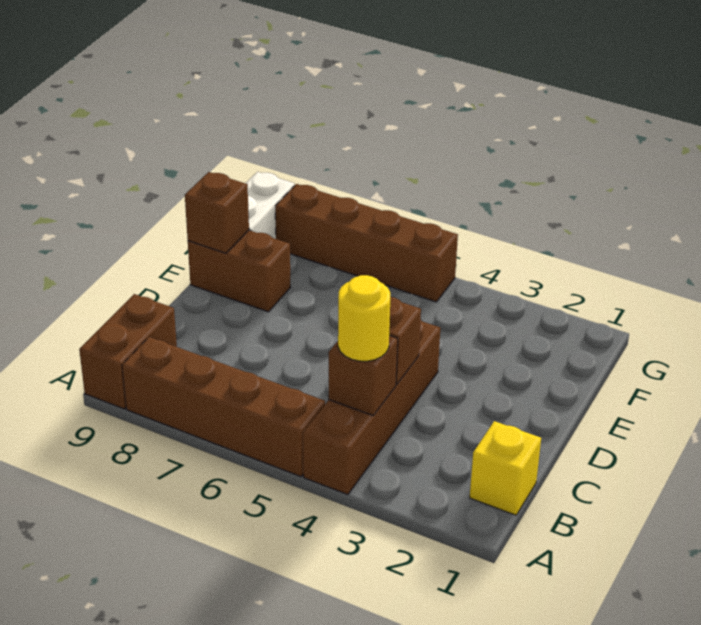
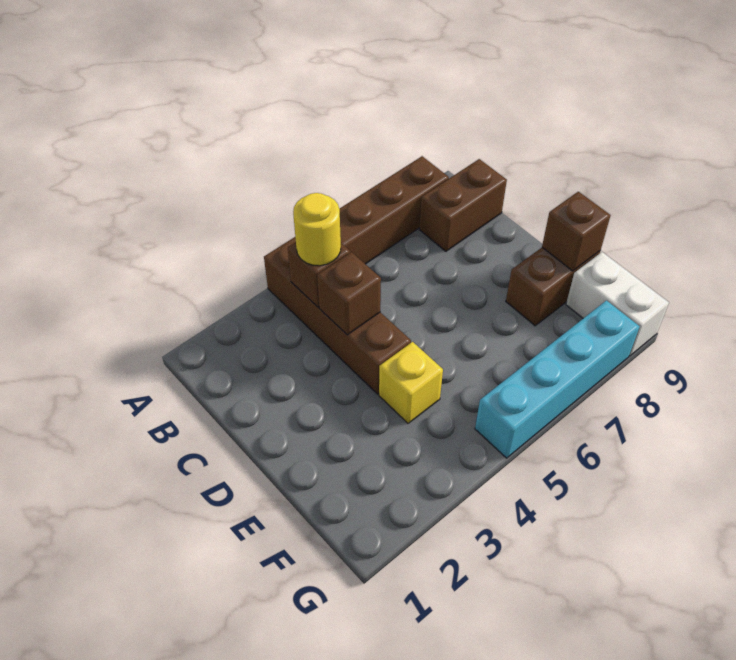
brown 1x2 brick [79,294,177,409] -> brown 1x2 brick turned to [419,159,507,251]
yellow 1x1 brick [470,421,541,515] -> yellow 1x1 brick moved to [379,342,443,423]
brown 1x4 brick [275,184,458,302] -> cyan 1x4 brick [475,301,640,458]

